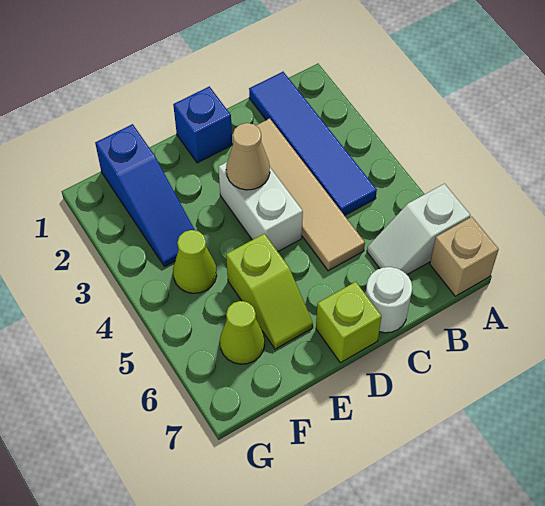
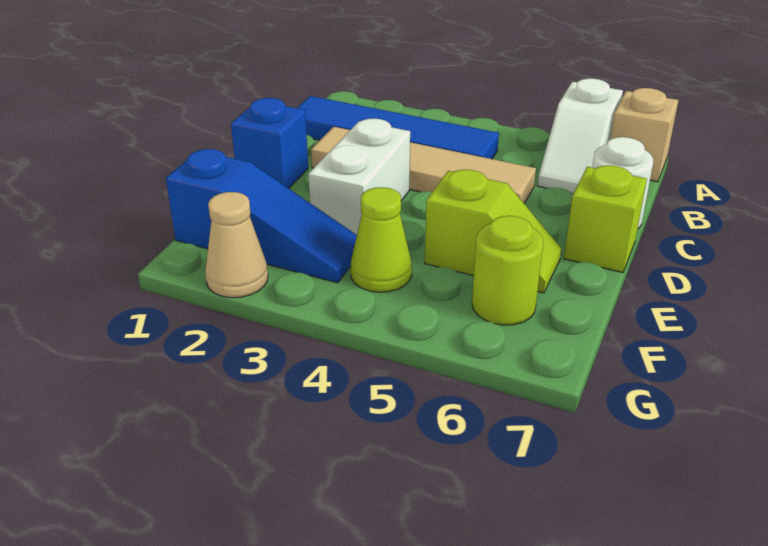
white 1x2 brick [219,162,303,251] -> white 1x2 brick turned to [308,118,410,235]
tan 1x1 cone [226,123,270,190] -> tan 1x1 cone moved to [205,192,268,298]
lime 1x1 cone [220,301,265,364] -> lime 1x1 round brick [472,216,543,325]

